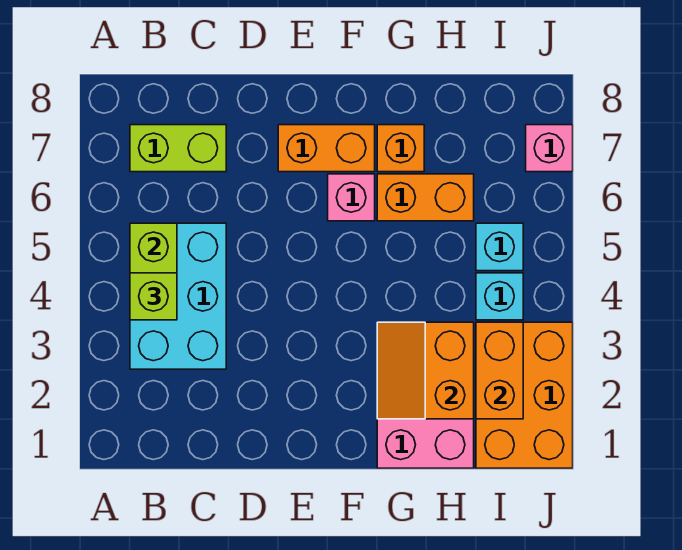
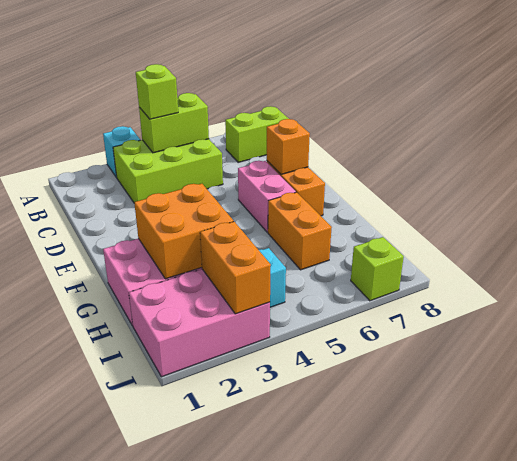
cyan 2x3 brick [130,223,226,369] -> lime 2x3 brick [113,139,223,202]
lime 1x2 brick [130,125,226,172] -> lime 1x2 brick turned to [225,106,289,162]
pink 1x1 brick [328,174,375,221] -> pink 1x2 brick [238,161,296,232]
orange 2x2 slope [377,322,474,419] -> orange 2x2 brick [134,184,234,279]
orange 1x1 brick [377,125,424,172] -> orange 1x1 brick moved to [267,119,310,174]
orange 2x3 brick [476,322,573,468] -> pink 2x3 brick [129,269,270,377]
orange 1x2 brick [476,322,523,419] -> orange 1x2 brick turned to [200,222,271,314]
cyan 1x1 brick [476,223,523,271] -> cyan 1x1 brick moved to [103,126,140,177]
pink 1x1 brick [526,125,573,172] -> lime 1x1 brick [351,237,404,301]

